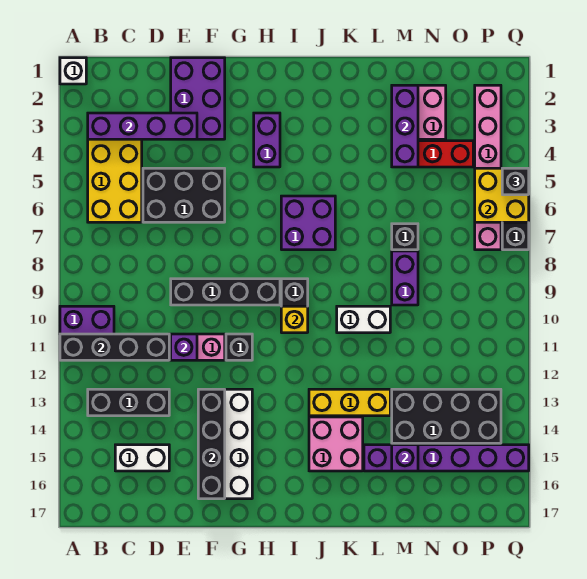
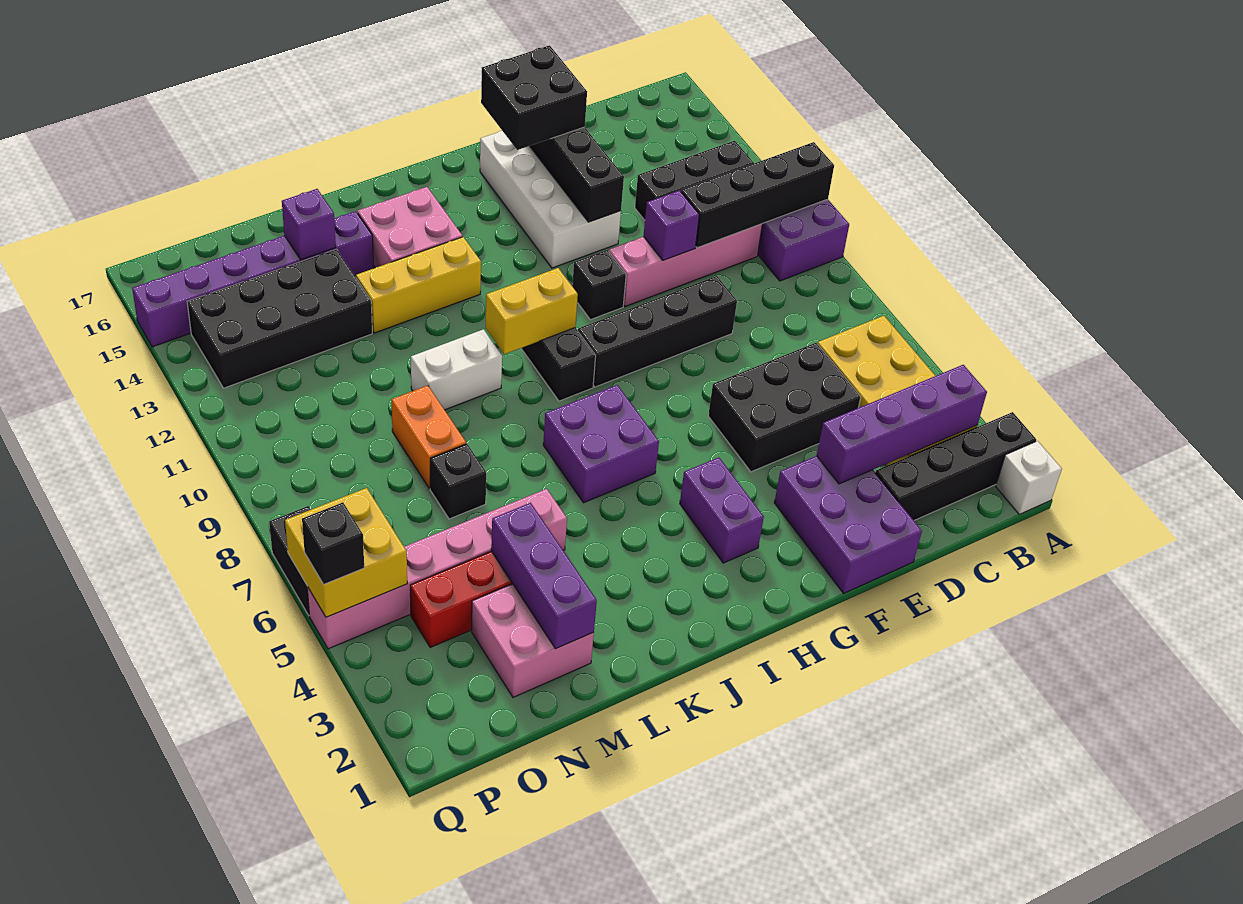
none -> black 1x4 brick [875,412,1036,520]
white 1x2 brick [115,445,169,471] -> none
none -> black 2x2 brick [481,45,587,150]
yellow 1x1 brick [281,306,308,333] -> yellow 1x2 brick [485,268,578,354]
purple 1x2 brick [392,251,418,305] -> orange 1x2 brick [392,385,466,489]
pink 1x6 brick [475,85,501,250] -> pink 1x6 brick turned to [307,489,567,649]

